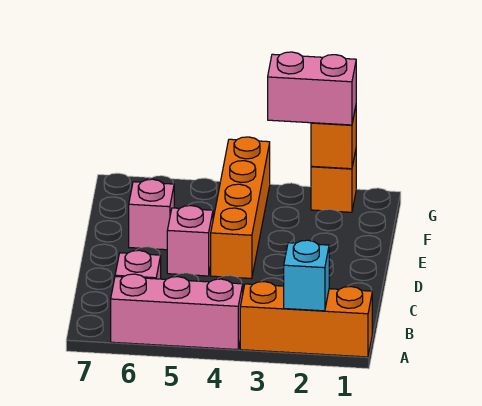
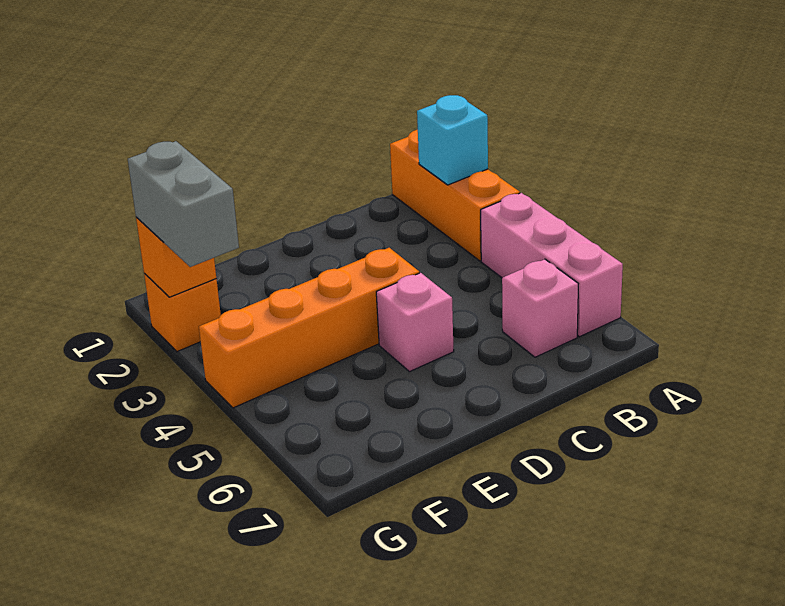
pink 1x1 brick [129,179,174,250] -> none
pink 1x2 brick [268,52,356,125] -> grey 1x2 brick [128,141,239,267]

